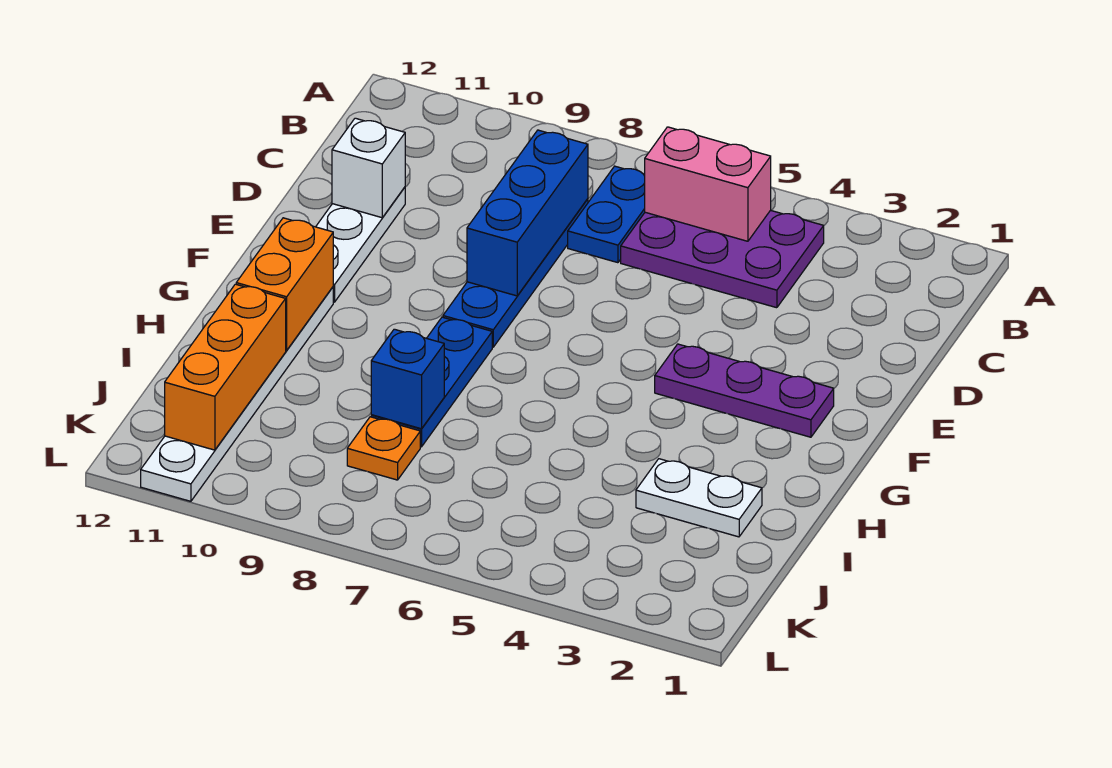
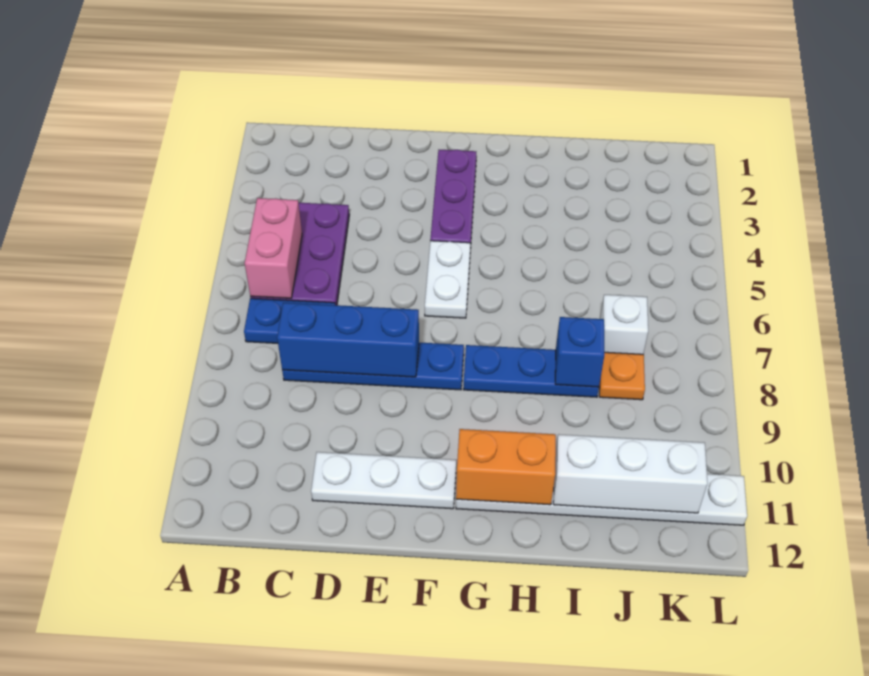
white 1x1 brick [332,118,405,218] -> white 1x1 brick moved to [600,295,648,354]
white 1x2 plate [636,459,762,537] -> white 1x2 plate moved to [425,241,471,318]
orange 1x3 brick [165,284,286,450] -> white 1x3 brick [553,434,707,513]

